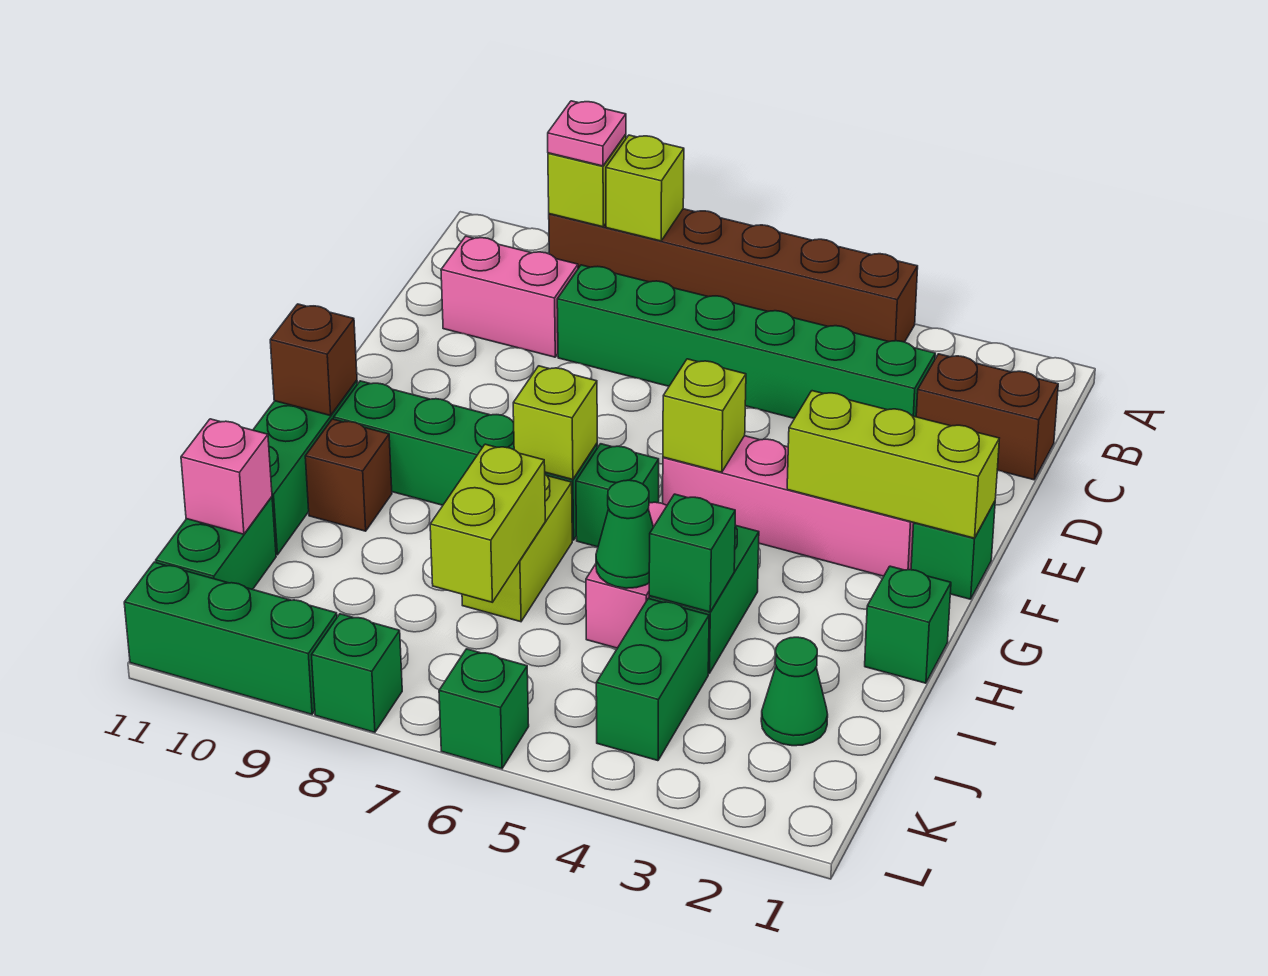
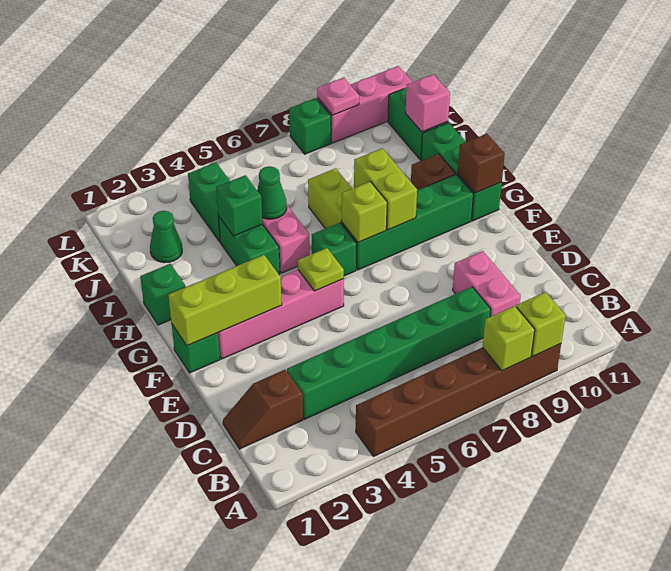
pink 1x1 plate [548,101,626,166] -> pink 1x1 plate moved to [317,78,359,115]
brown 1x2 brick [916,354,1058,480] -> brown 1x2 slope [223,370,303,449]
pink 1x2 brick [441,236,578,357] -> pink 1x2 brick turned to [453,251,521,317]
lime 1x1 brick [663,359,746,472] -> lime 1x1 plate [298,248,344,291]
lime 1x2 brick [430,444,545,602] -> lime 1x2 brick moved to [354,148,417,230]
green 1x1 brick [439,649,529,769] -> none
green 1x3 brick [124,562,337,714] -> pink 1x3 brick [317,66,412,143]

